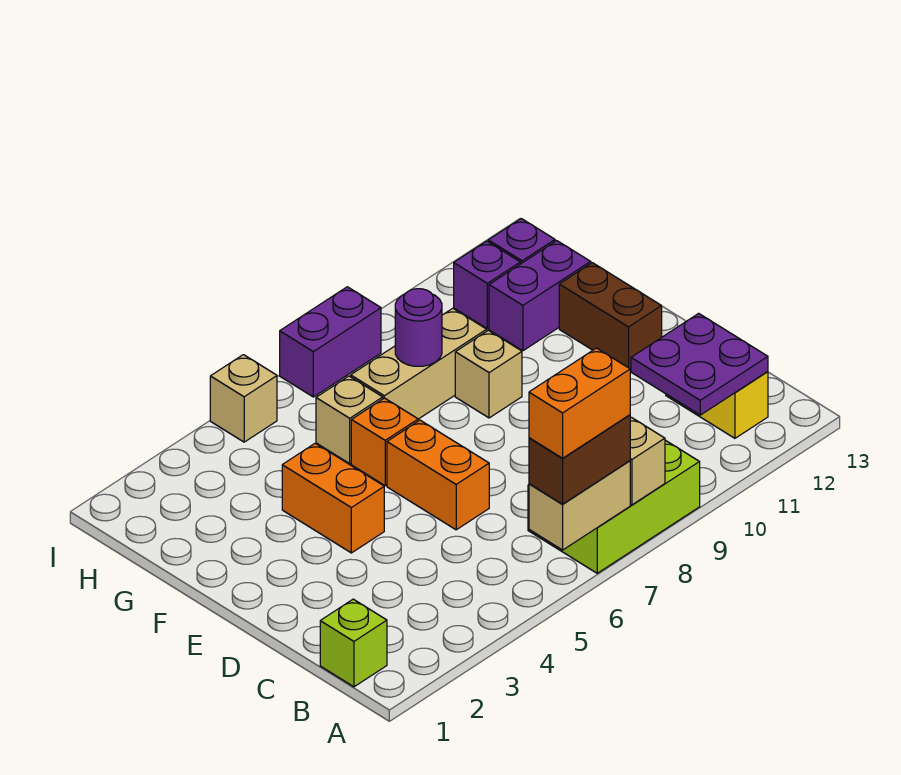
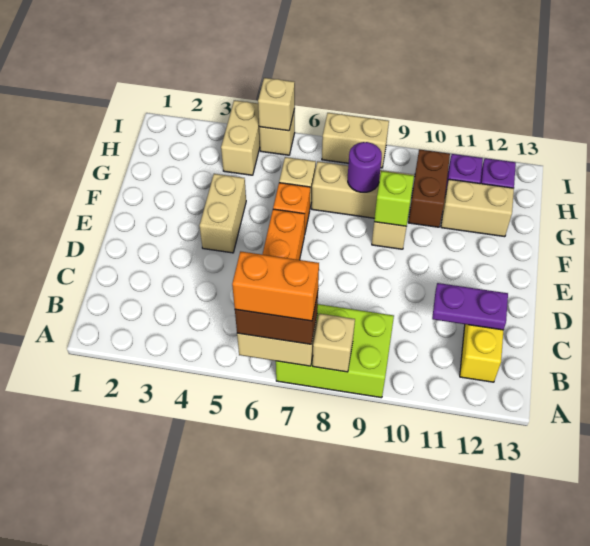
lime 1x1 brick [320,599,387,687] -> lime 1x1 brick moved to [374,171,414,226]
purple 2x2 plate [631,313,768,415] -> purple 1x2 plate [432,283,508,330]
orange 1x2 brick [282,443,384,553] -> tan 1x2 brick [200,174,246,253]
brown 1x2 brick [559,263,662,371] -> brown 1x2 brick moved to [408,150,450,227]
purple 1x2 brick [489,241,591,351] -> tan 1x2 brick [441,179,514,237]
none -> tan 1x2 brick [221,100,260,175]
none -> tan 1x1 brick [258,78,295,131]
purple 1x2 brick [280,287,381,397] -> tan 1x2 brick [322,113,389,168]

